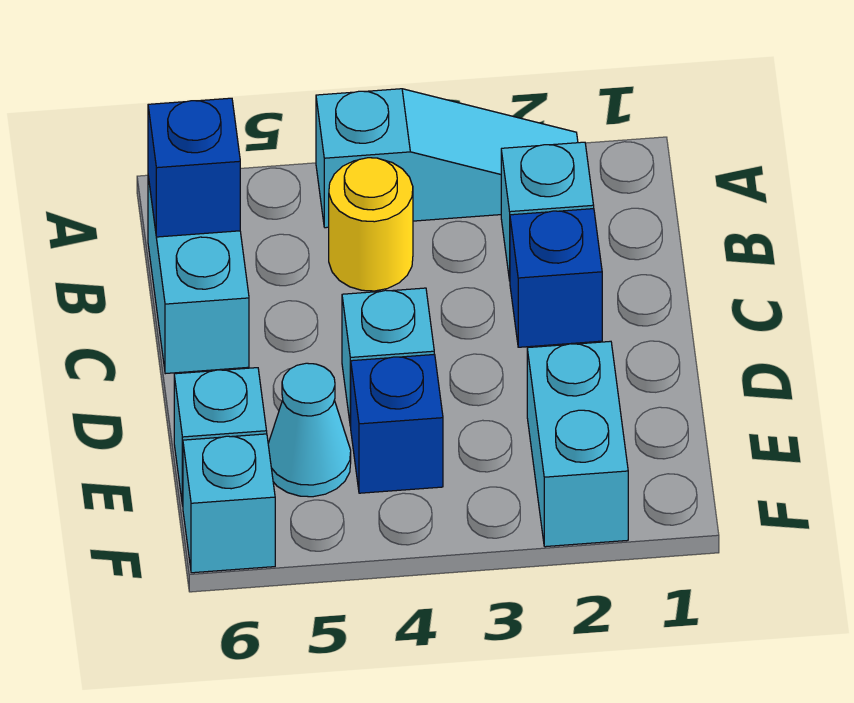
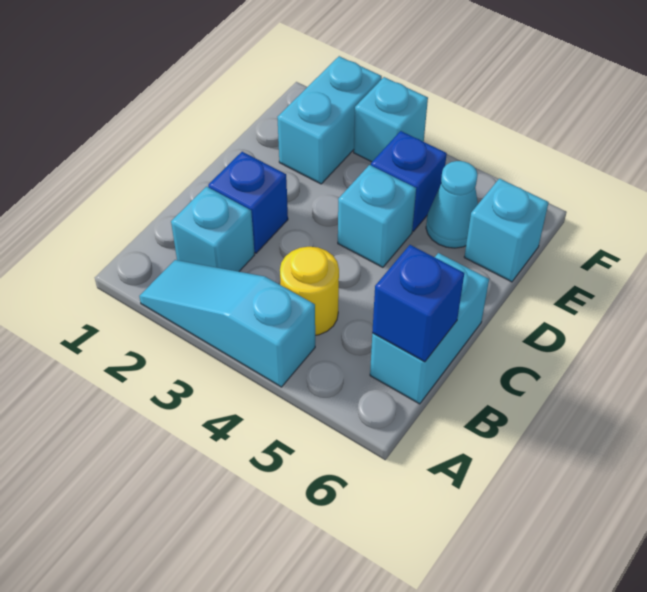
cyan 1x1 brick [183,434,275,573] -> cyan 1x1 brick moved to [354,77,428,162]

